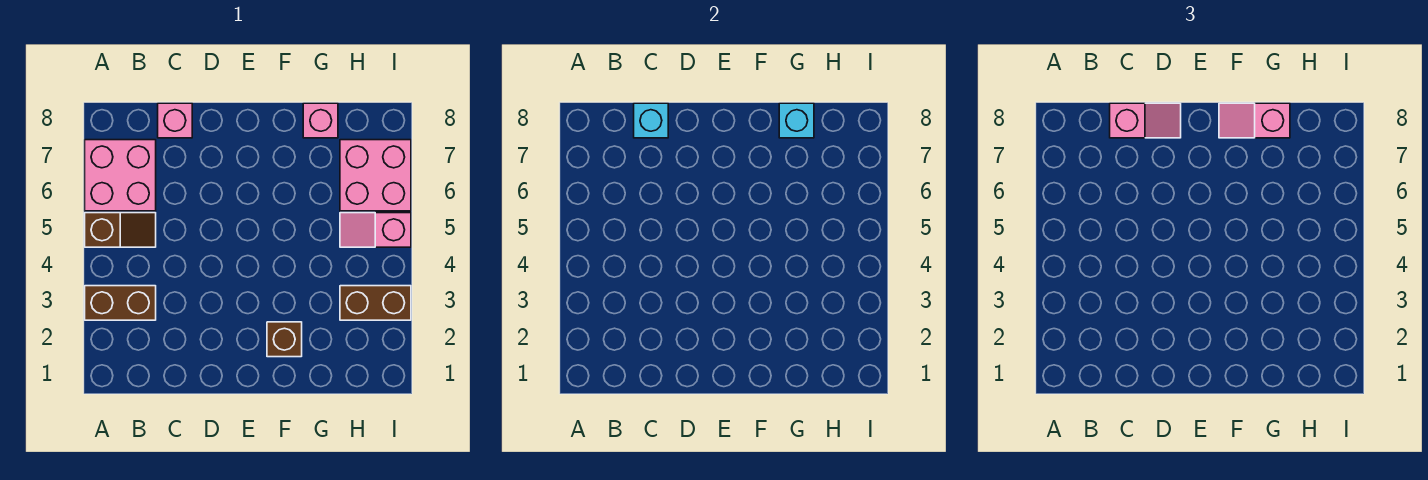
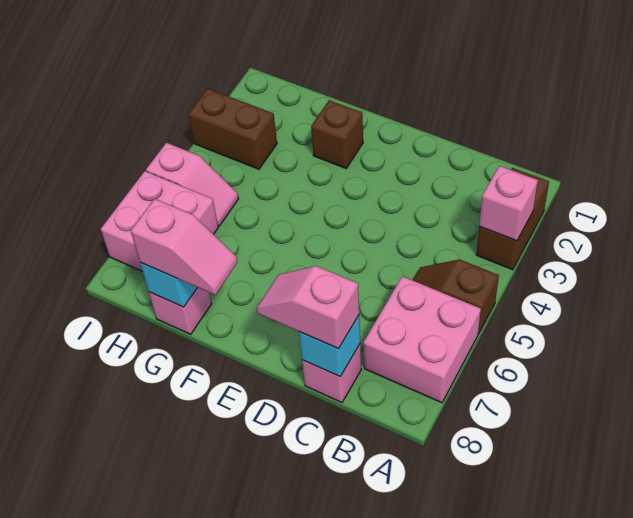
brown 1x2 brick [85,286,156,320] -> brown 1x2 brick turned to [476,168,549,270]
none -> pink 1x1 brick [479,166,538,241]

